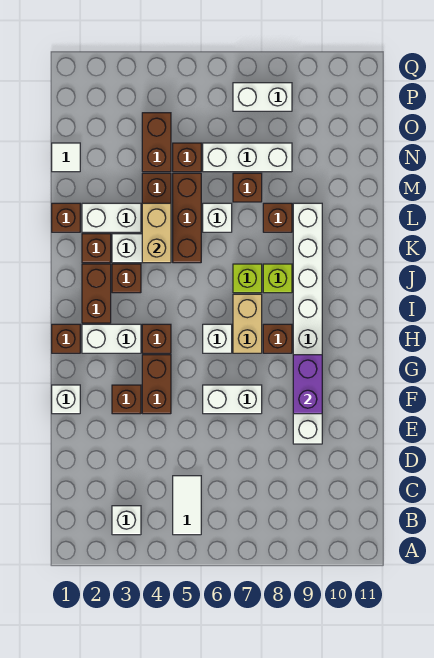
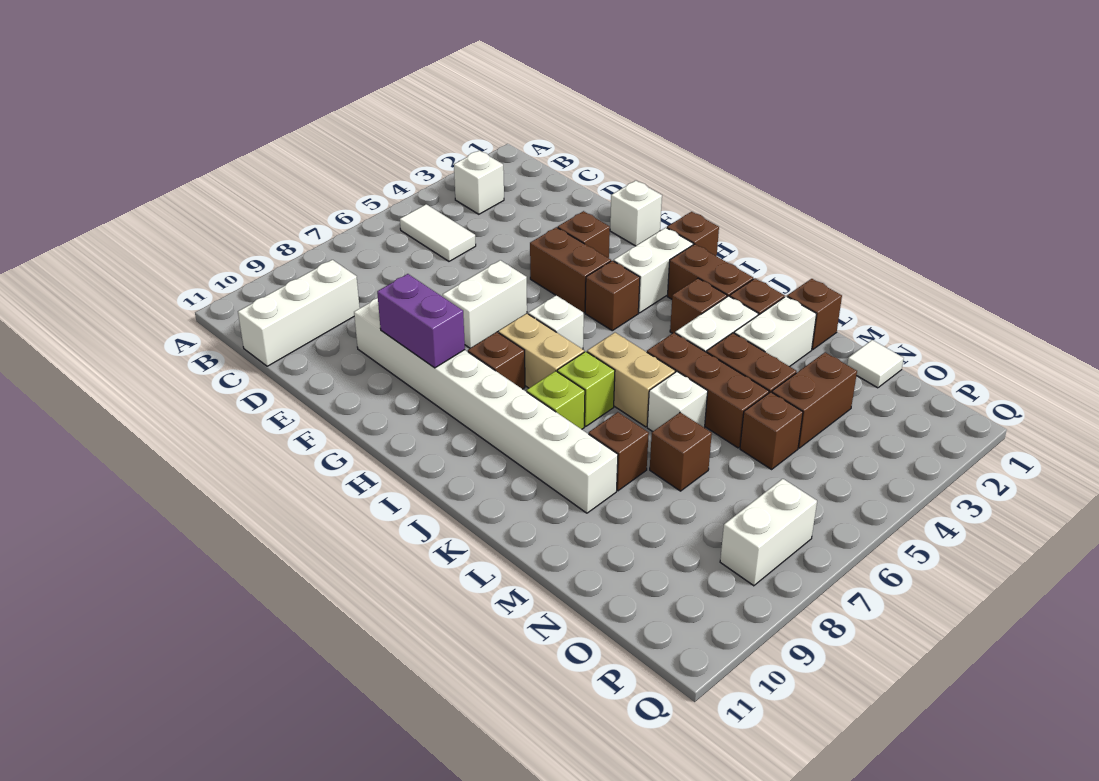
tan 1x2 brick [142,203,171,263] -> tan 1x2 brick moved to [587,333,675,427]
brown 1x2 brick [142,113,171,172] -> brown 1x2 brick turned to [772,352,857,448]
white 1x3 brick [203,143,292,172] -> white 1x3 brick moved to [238,260,360,366]

